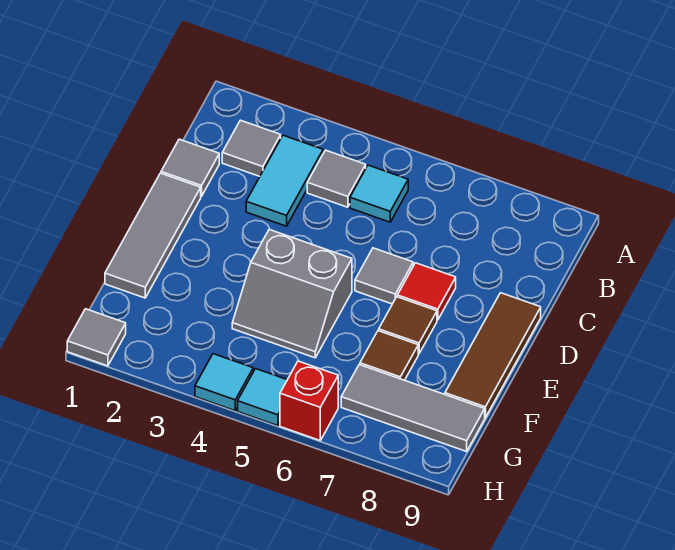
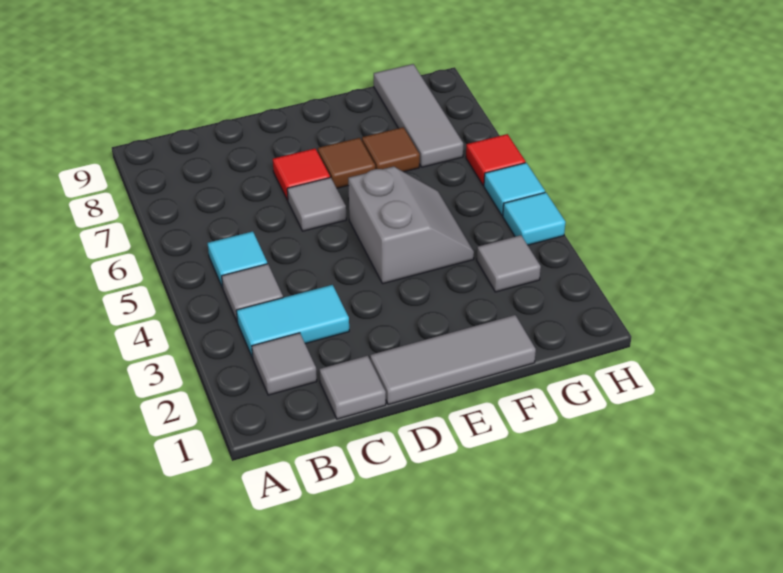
brown 1x3 tile [445,293,541,418] -> none
grey 1x1 tile [67,309,126,366] -> grey 1x1 tile moved to [477,235,541,292]
red 1x1 brick [280,361,338,440] -> red 1x1 tile [466,134,525,186]

